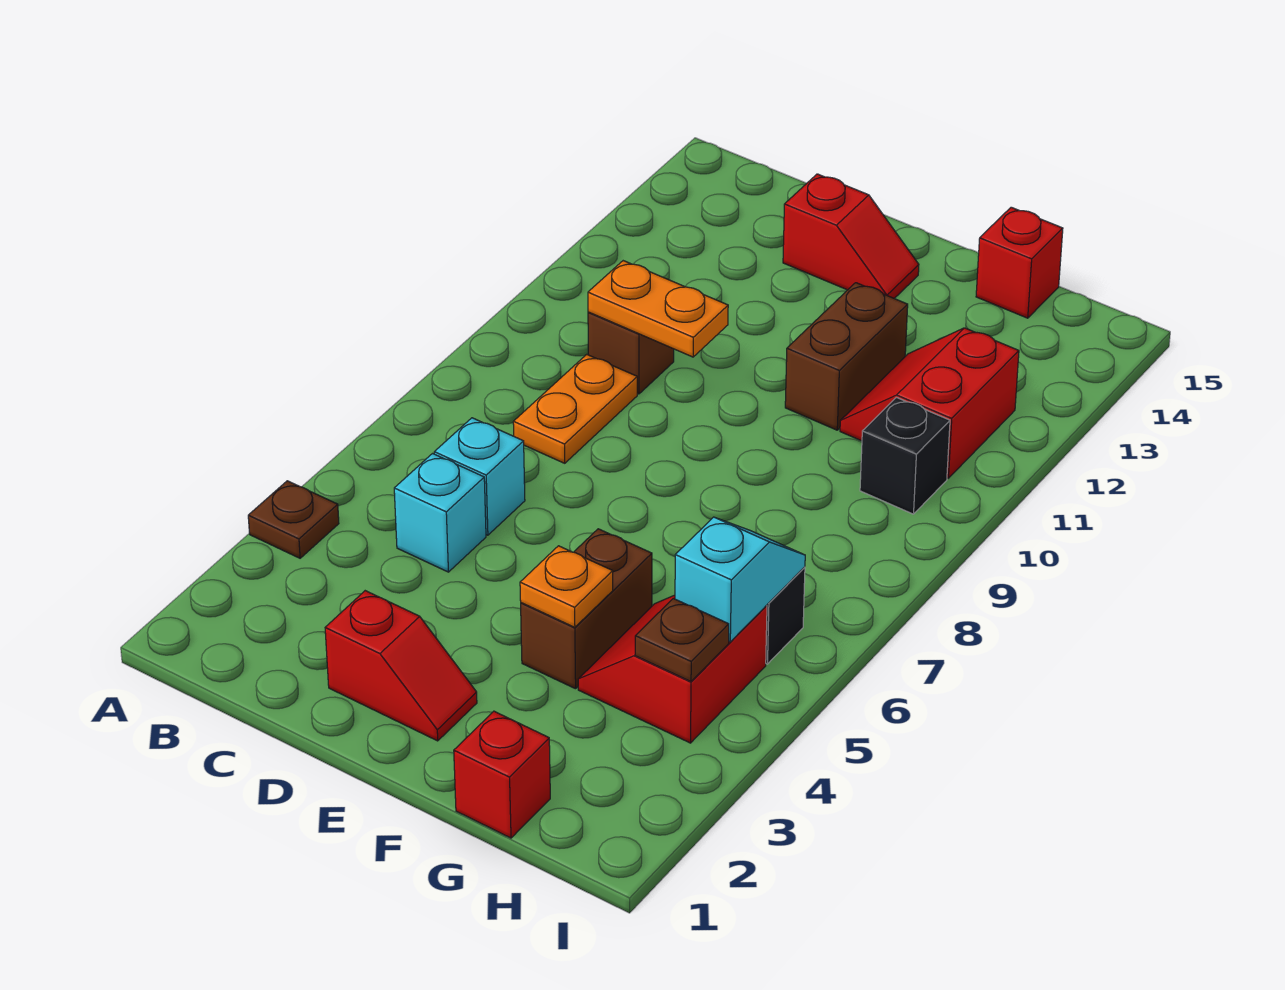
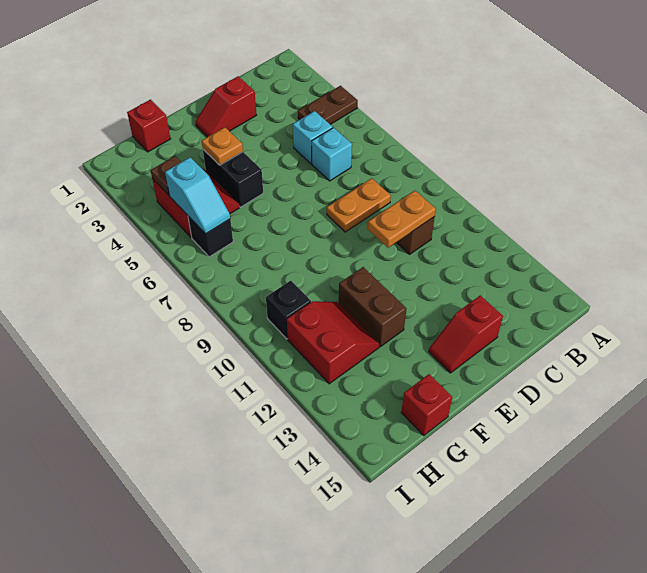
brown 1x1 plate [248,481,339,558] -> brown 1x2 plate [298,86,358,124]
orange 1x2 plate [513,354,637,463] -> orange 1x2 plate turned to [327,178,391,232]
brown 1x2 brick [521,529,652,689] -> black 1x2 brick [203,150,263,207]

